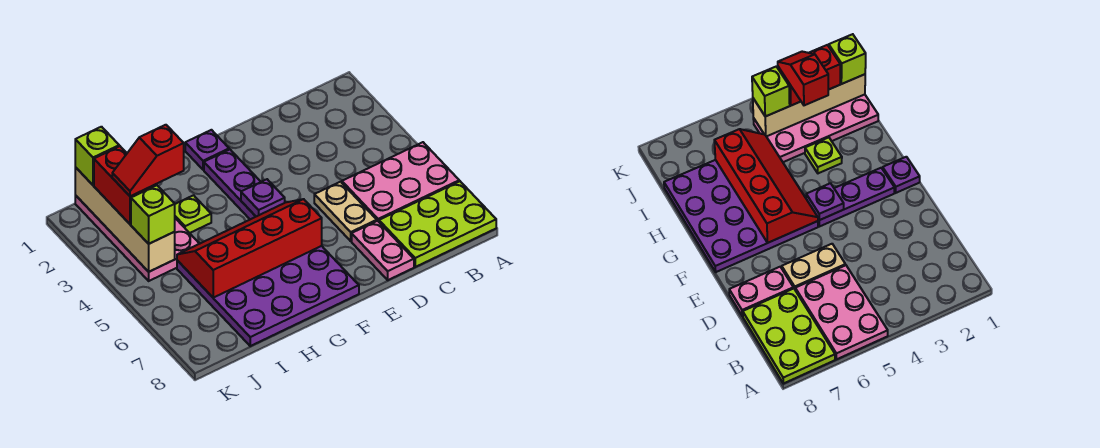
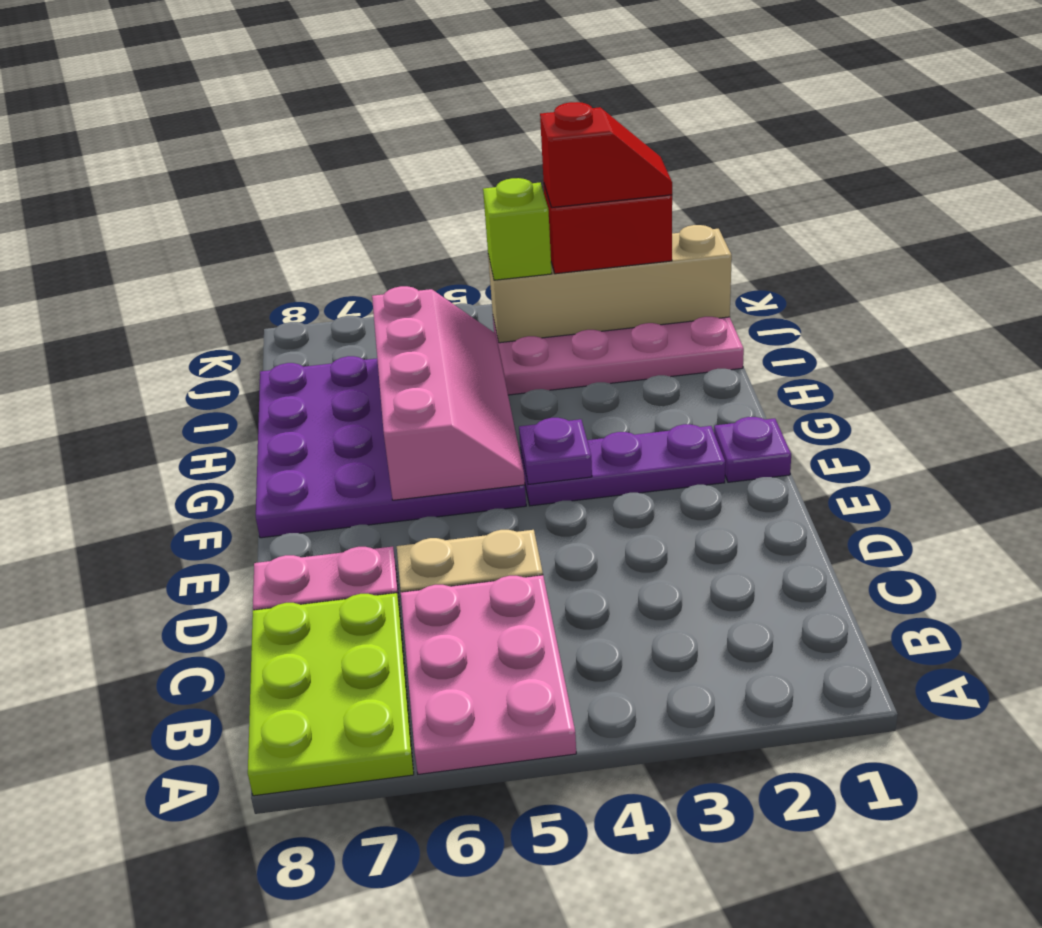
red 2x4 slope [177,199,322,298] -> pink 2x4 slope [372,286,525,500]
lime 1x1 plate [175,195,211,233] -> none
red 1x2 slope [112,125,184,196] -> red 1x2 slope turned to [540,102,672,208]
lime 1x1 brick [75,127,119,185] -> none

